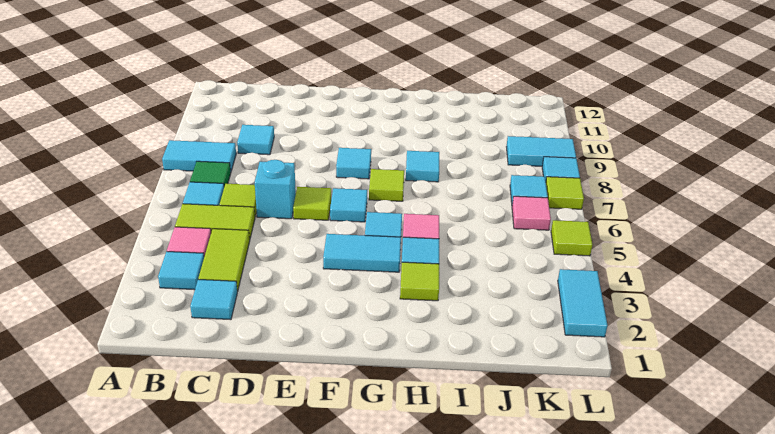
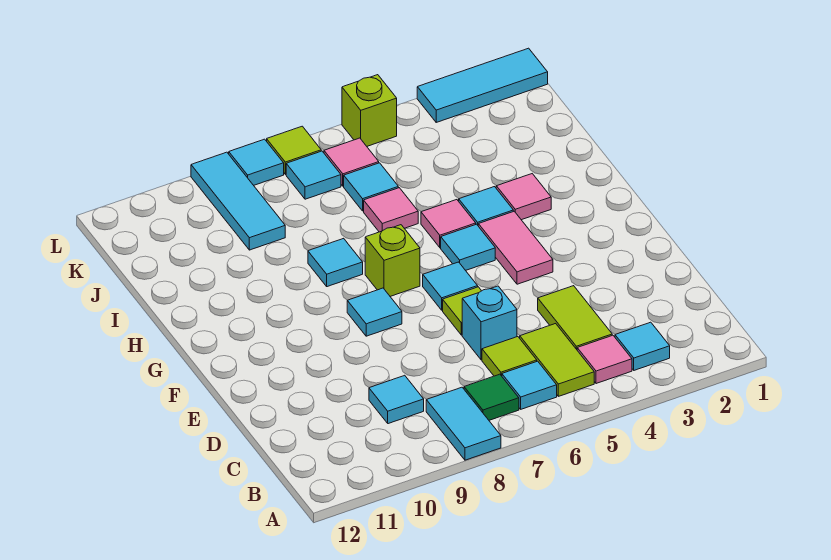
cyan 1x1 tile [190,279,237,320] -> cyan 1x1 tile moved to [344,163,398,211]
lime 1x2 tile [198,229,250,291] -> lime 1x2 tile turned to [538,286,612,349]
cyan 1x2 tile [323,234,401,272] -> pink 1x2 tile [478,211,553,284]
lime 1x1 tile [369,169,404,201] -> lime 1x1 brick [365,225,420,296]
lime 1x1 tile [400,262,439,301] -> pink 1x1 tile [496,174,551,220]
none -> pink 1x1 tile [364,188,418,232]
cyan 1x2 tile [507,136,576,166] -> cyan 1x3 tile [191,152,285,250]
cyan 1x2 tile [558,269,607,337] -> cyan 1x3 tile [417,48,548,122]
lime 1x1 tile [551,220,592,256] -> lime 1x1 brick [342,75,397,146]

